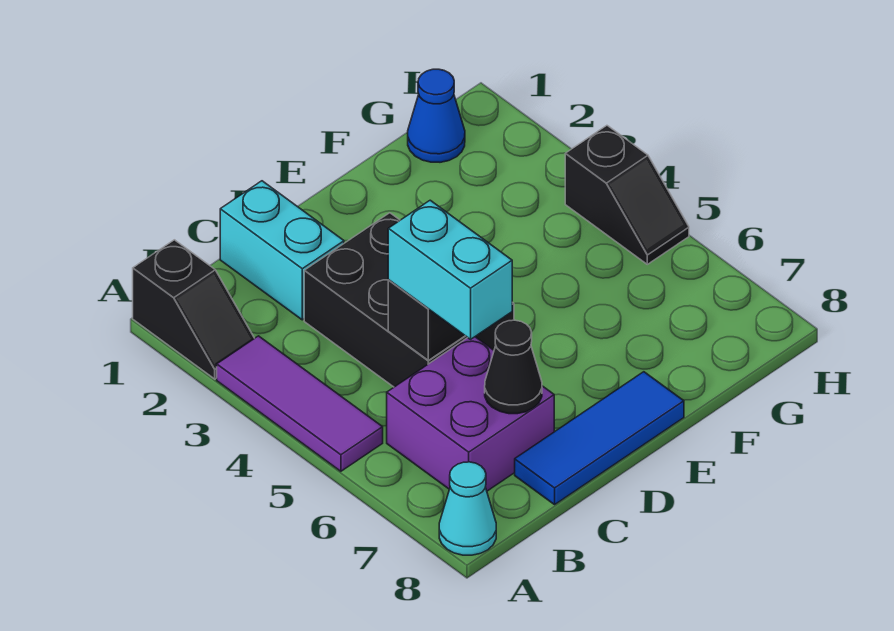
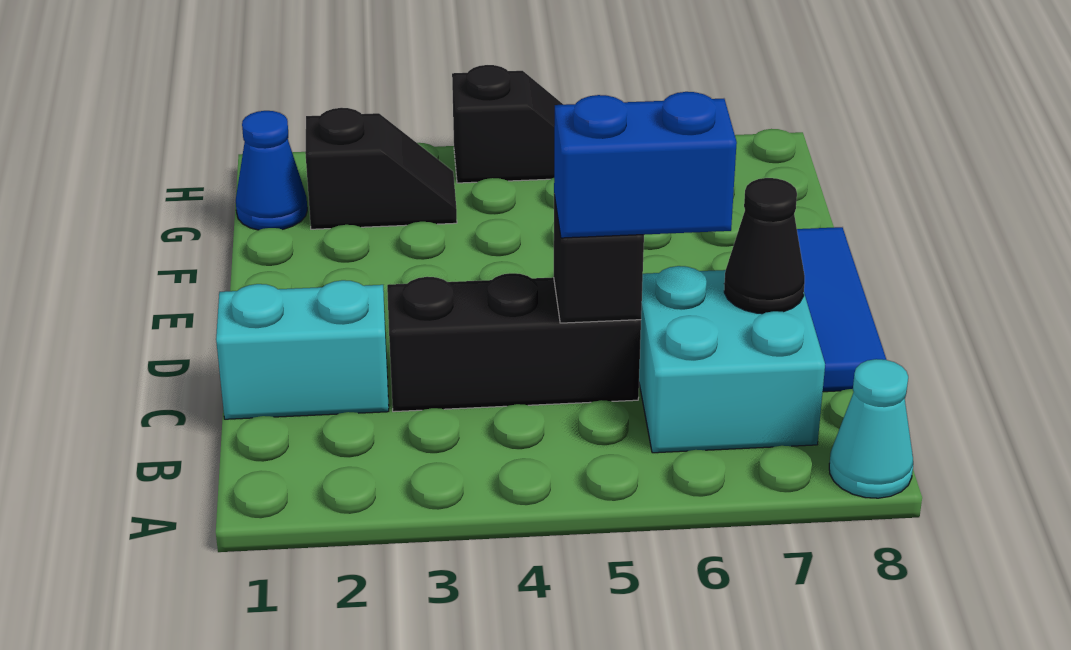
black 1x2 slope [133,240,254,379] -> black 1x2 slope moved to [305,108,457,229]
purple 1x3 tile [217,336,383,471] -> none
purple 2x2 brick [387,337,554,491] -> cyan 2x2 brick [639,266,825,453]
black 2x3 brick [304,213,514,387] -> black 1x3 brick [387,273,641,412]
cyan 1x2 brick [388,200,512,339] -> blue 1x2 brick [554,92,737,238]

